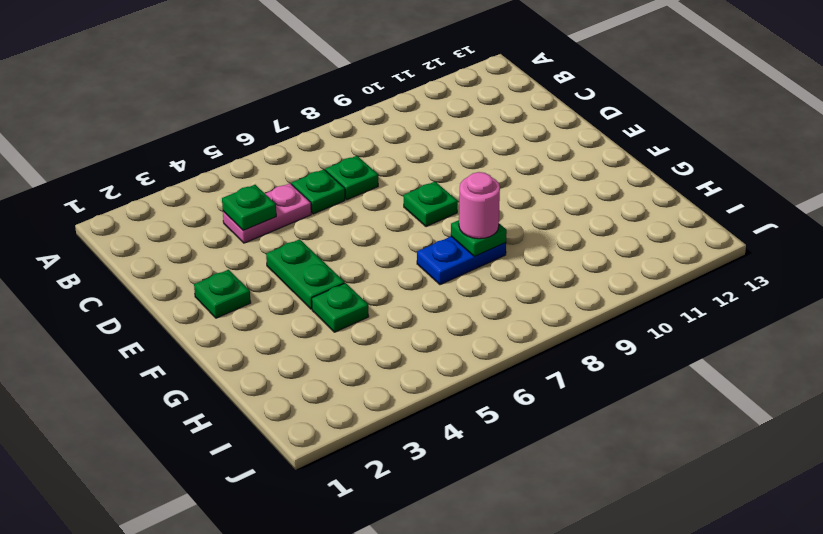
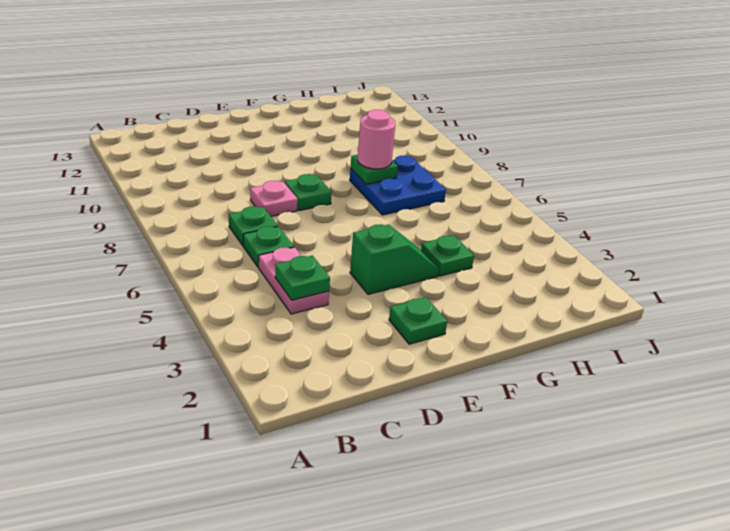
none -> pink 1x1 plate [250,181,298,216]
green 1x2 plate [266,239,345,309] -> green 1x2 slope [350,224,439,294]
blue 1x2 plate [417,237,506,285] -> blue 2x2 plate [350,155,446,215]

